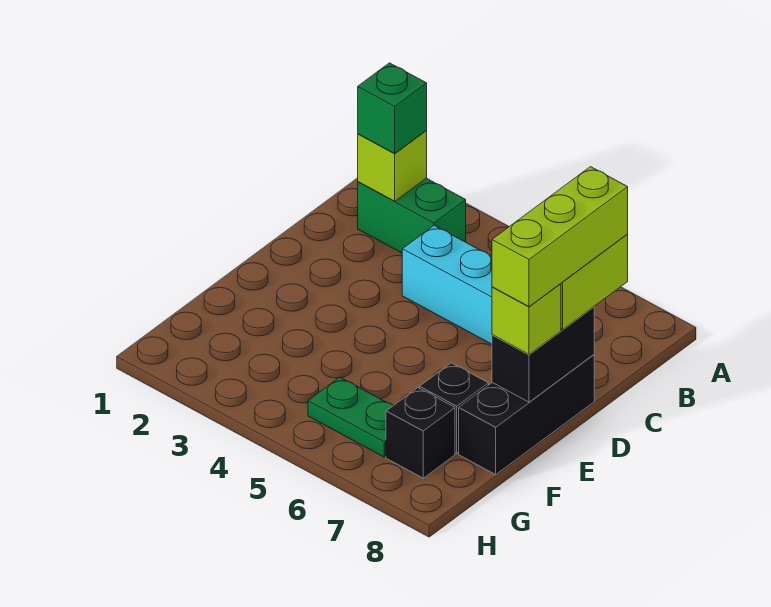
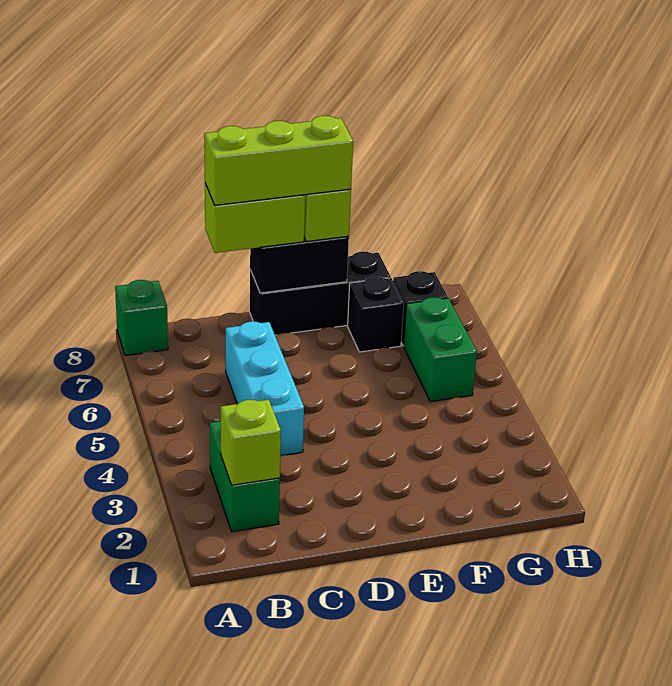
green 1x1 brick [358,63,427,153] -> green 1x1 brick moved to [115,280,168,356]
green 1x2 plate [308,377,393,457] -> green 1x2 brick [404,297,477,402]

